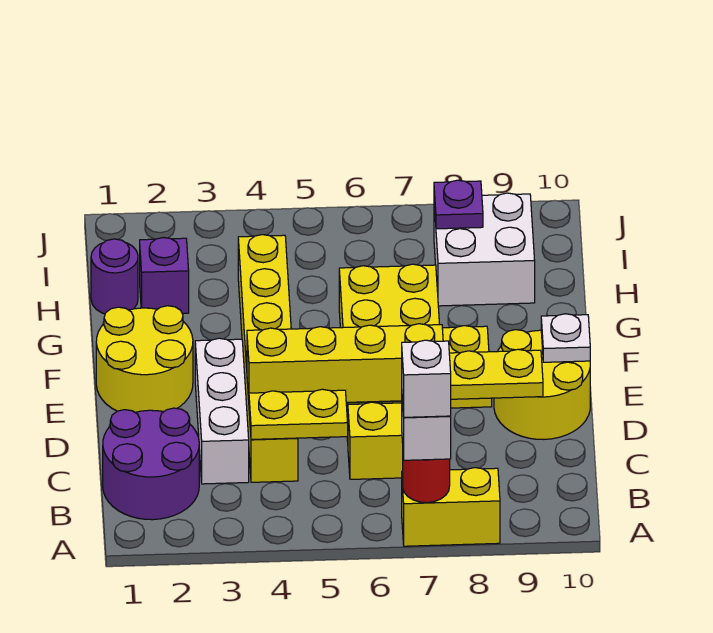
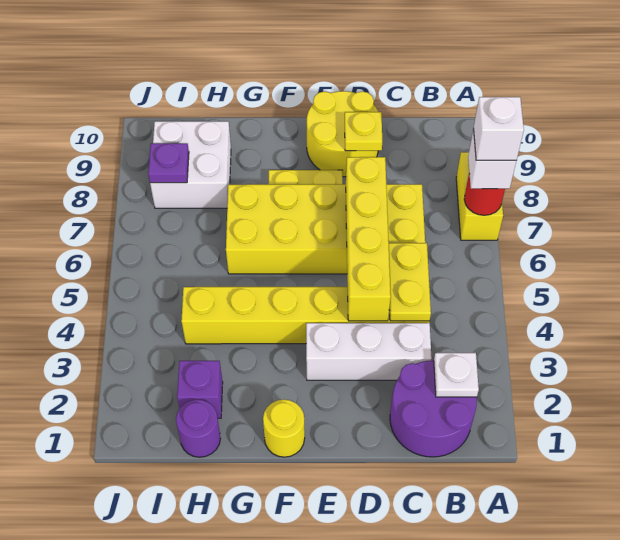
yellow 1x2 plate [449,349,543,399] -> yellow 1x1 plate [345,112,382,151]
yellow 2x2 round brick [96,306,193,412] -> yellow 1x1 round brick [263,399,305,457]
white 1x1 plate [541,314,590,362] -> white 1x1 plate moved to [434,353,479,397]

